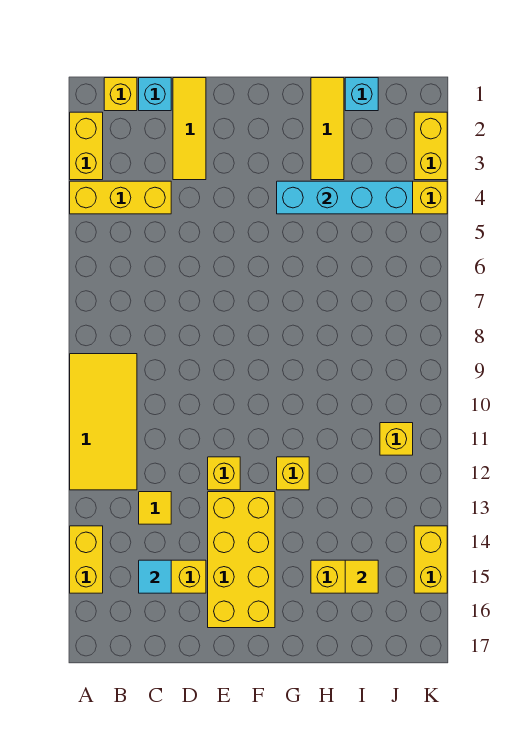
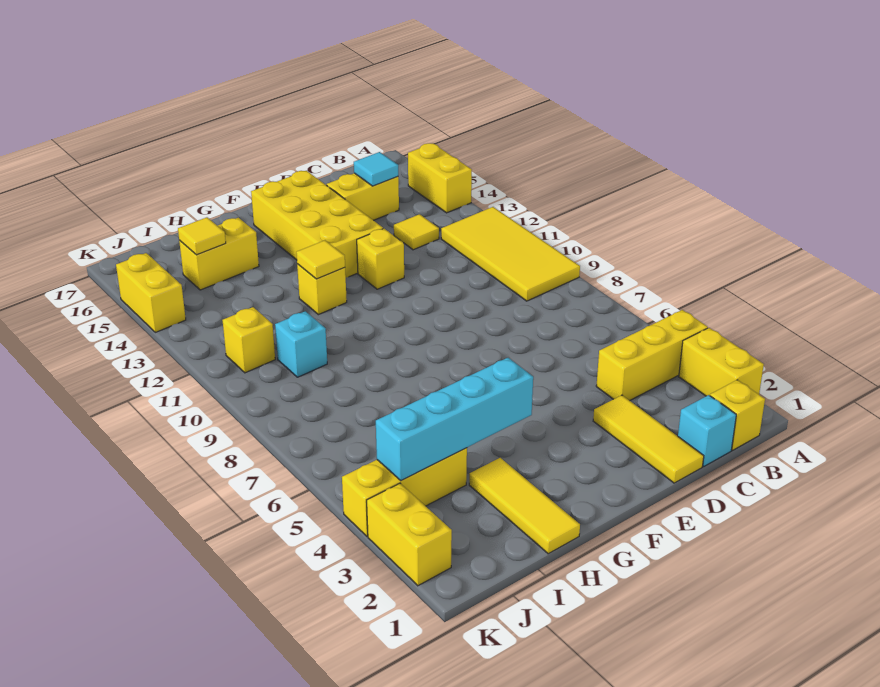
none -> yellow 1x1 tile [296,240,345,279]
cyan 1x1 brick [345,78,378,111] -> cyan 1x1 brick moved to [275,311,327,377]

